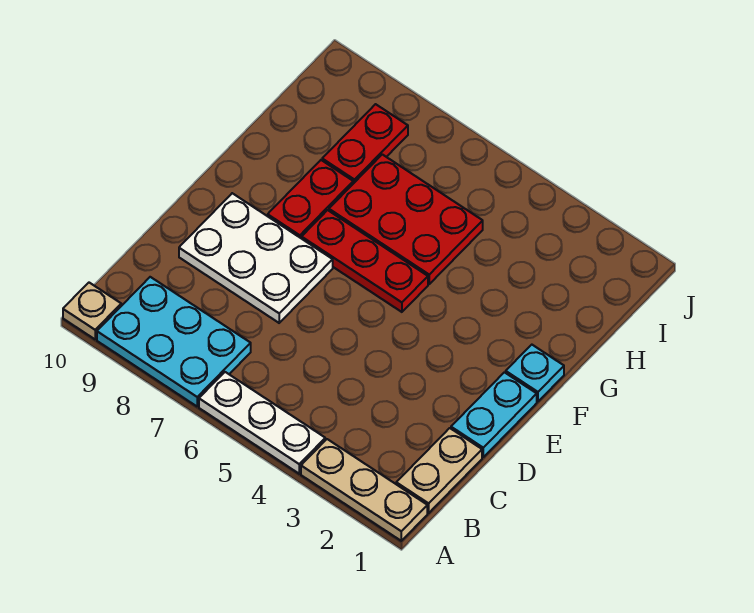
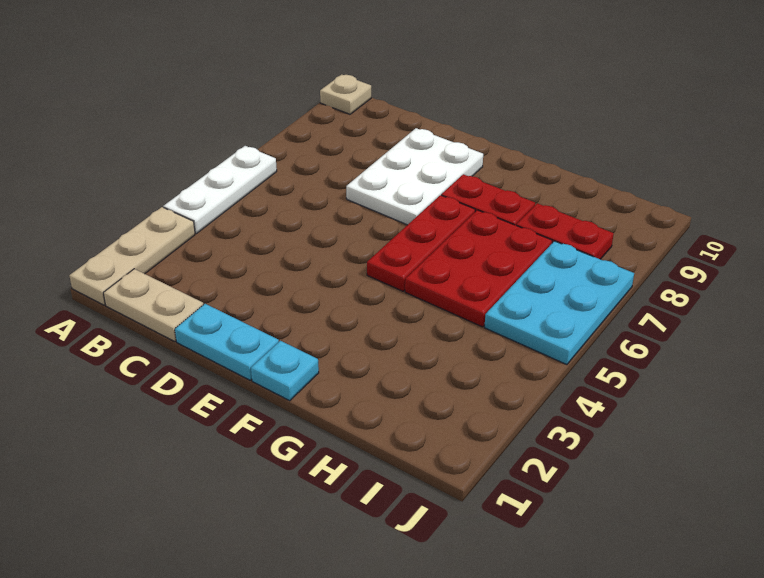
cyan 2x3 plate [97,277,251,406] -> cyan 2x3 plate moved to [484,241,634,365]

